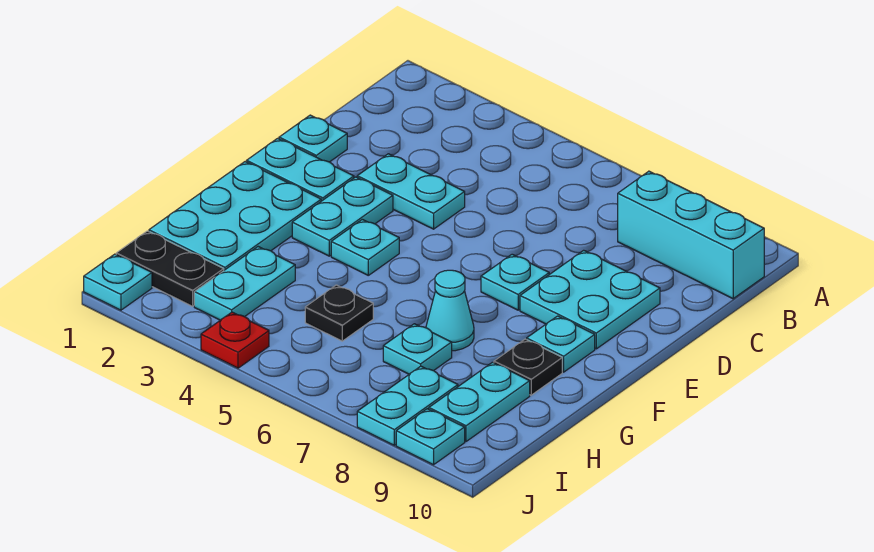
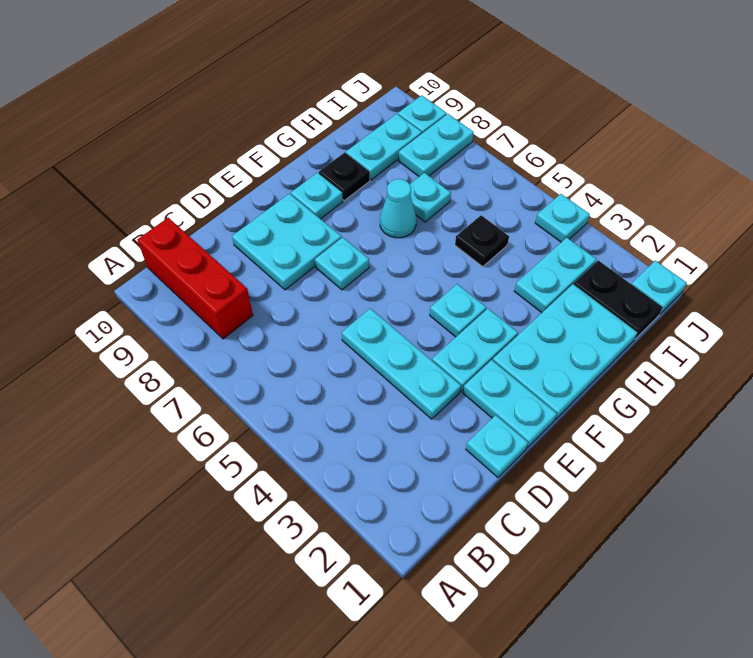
cyan 1x3 brick [618,171,764,299] -> red 1x3 brick [137,218,253,339]
cyan 1x2 plate [357,154,465,229] -> cyan 1x3 plate [342,308,461,419]
red 1x1 plate [201,312,269,368] -> cyan 1x1 plate [535,194,590,242]

